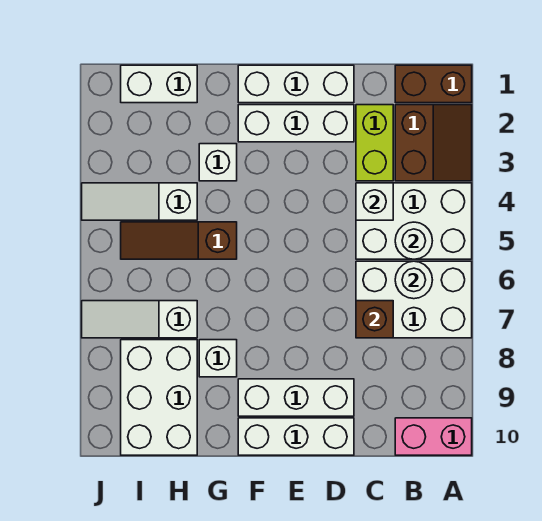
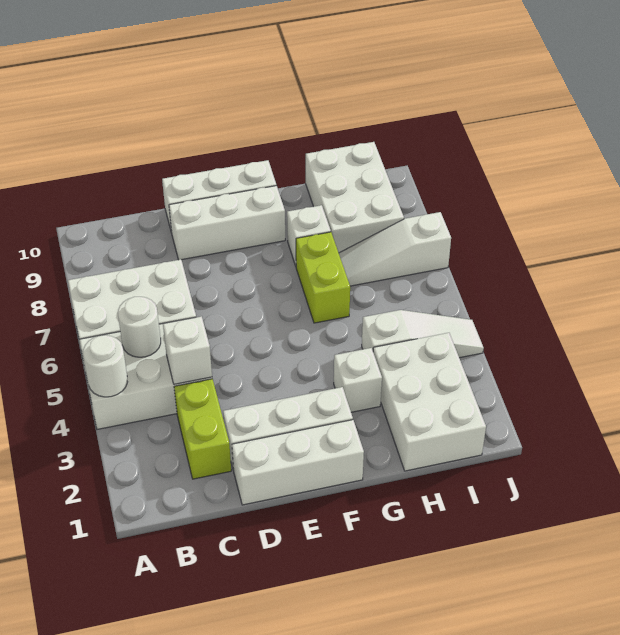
brown 1x2 brick [395,65,472,103] -> none
brown 2x2 slope [395,105,472,181] -> none
pink 1x2 brick [395,418,472,455] -> none
white 1x1 round brick [395,261,432,299] -> white 1x1 round brick moved to [83,335,127,397]
brown 1x1 brick [356,301,393,338] -> none
brown 1x3 slope [121,222,237,259] -> none
none -> lime 1x2 brick [296,232,350,323]
white 1x2 brick [121,65,197,103] -> white 2x3 brick [373,333,486,471]
white 1x3 slope [82,301,197,338] -> white 1x3 slope turned to [339,212,451,286]

